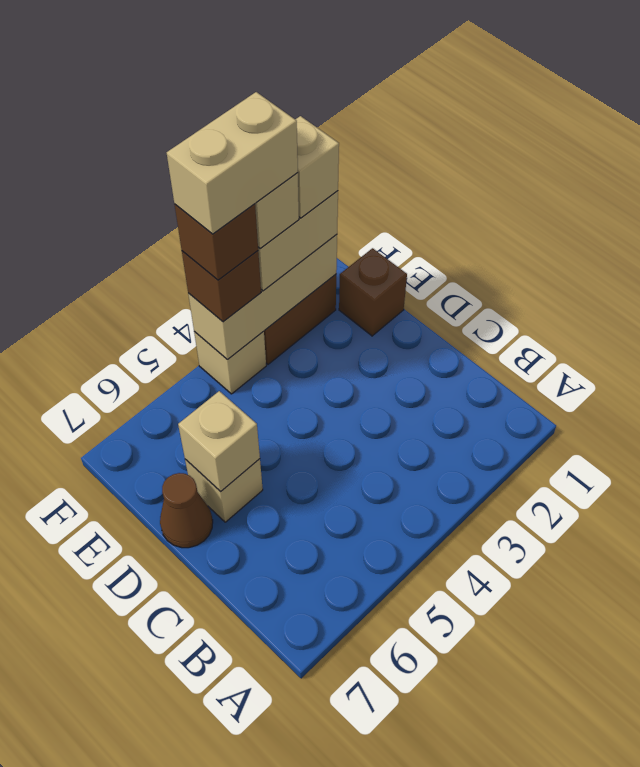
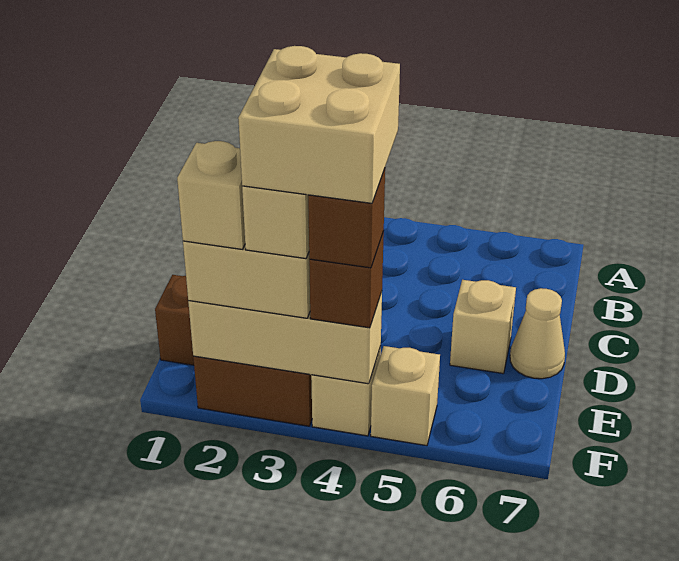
tan 1x1 brick [178,391,260,492] -> tan 1x1 brick moved to [371,346,440,446]
brown 1x1 cone [160,473,213,548] -> tan 1x1 cone [510,288,565,379]
tan 1x2 brick [167,92,298,234] -> tan 2x2 brick [238,46,400,203]

